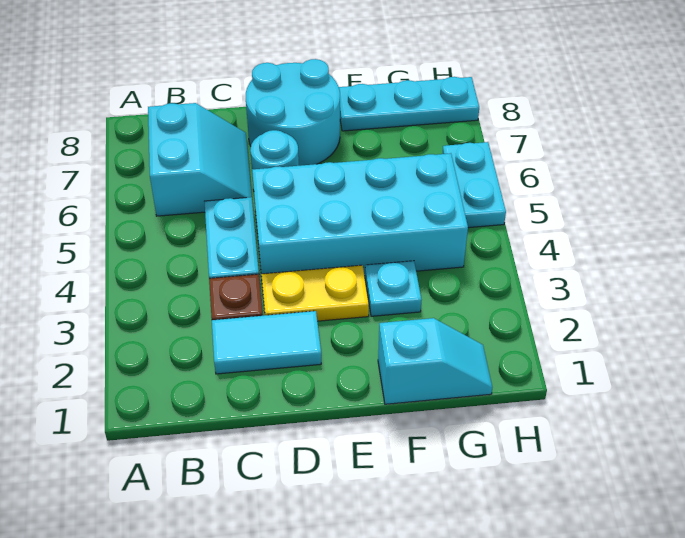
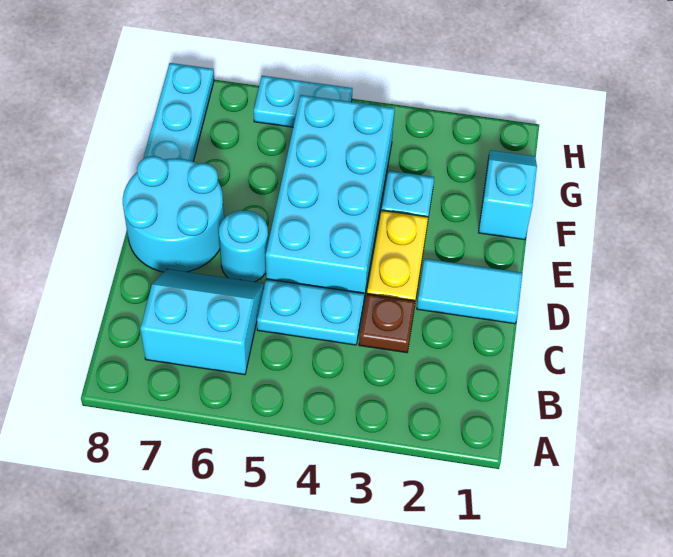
cyan 1x2 tile [212,311,321,374] -> cyan 1x2 tile turned to [417,259,522,324]

